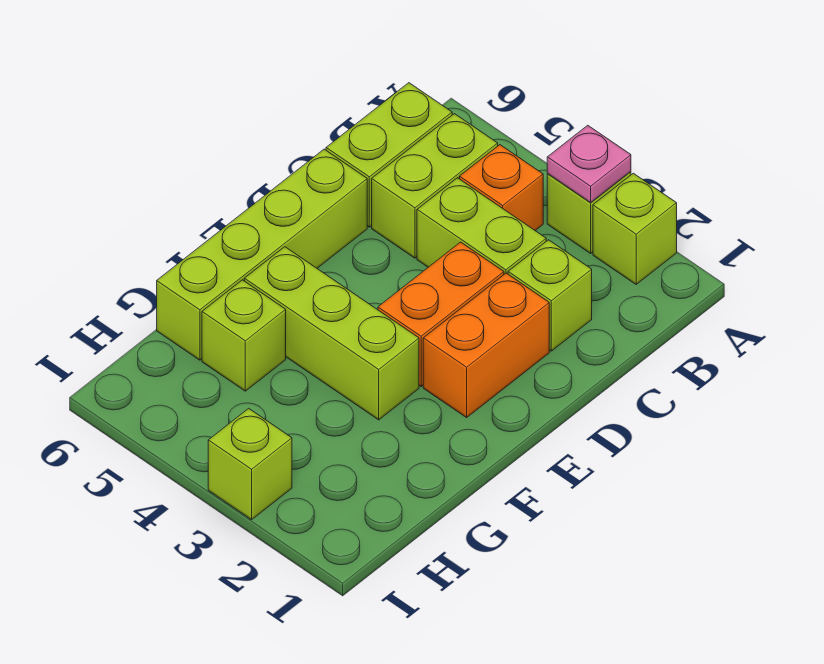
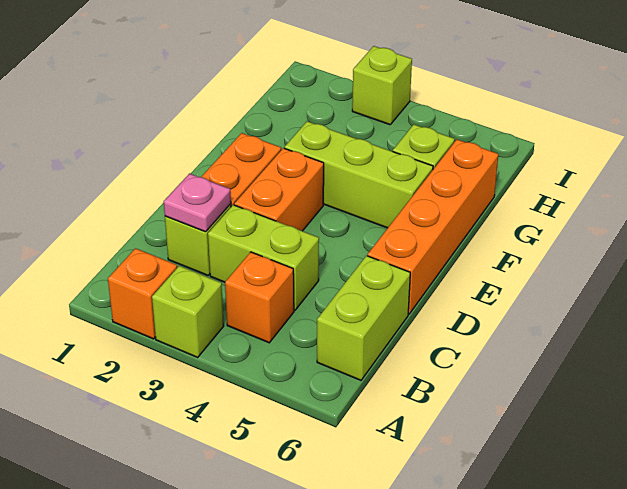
lime 1x1 brick [593,173,677,284] -> orange 1x1 brick [108,248,177,339]
pink 1x1 plate [547,125,631,202] -> pink 1x1 plate moved to [164,174,231,232]
lime 1x2 brick [372,114,498,258] -> none
lime 1x4 brick [157,149,367,360] -> orange 1x4 brick [367,140,498,314]

